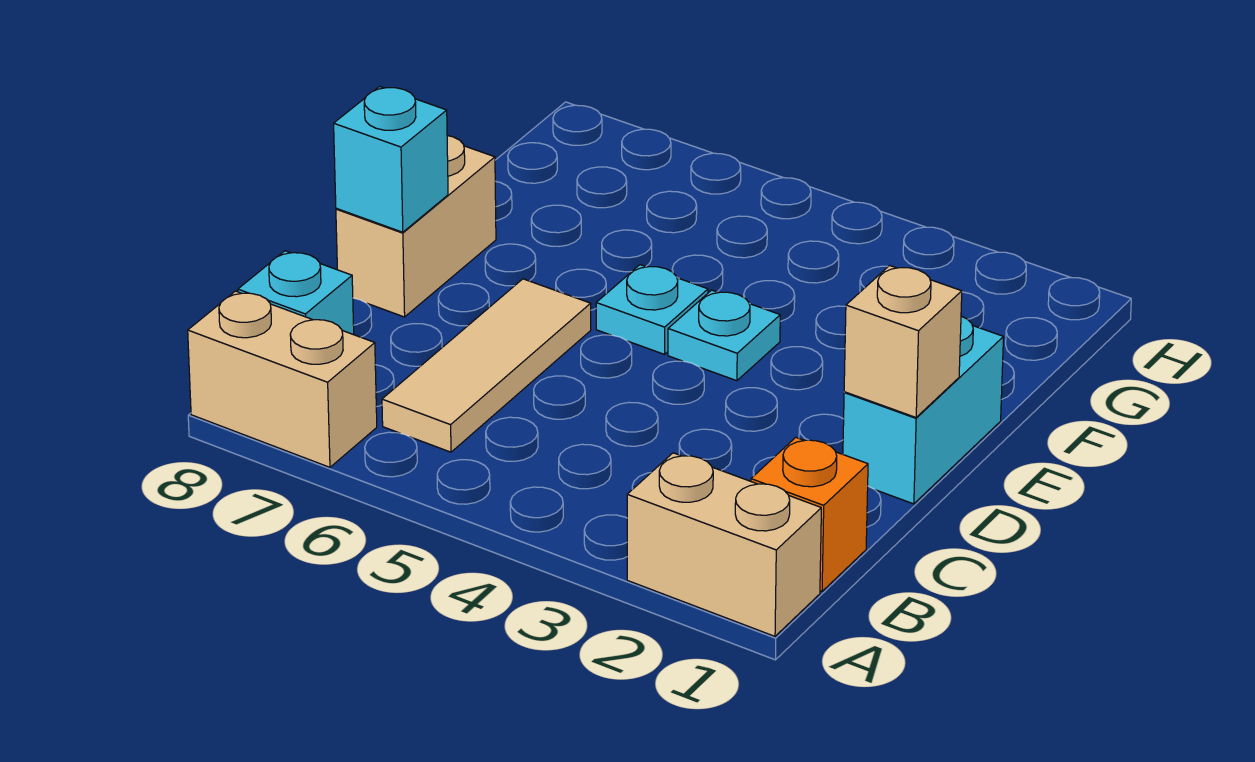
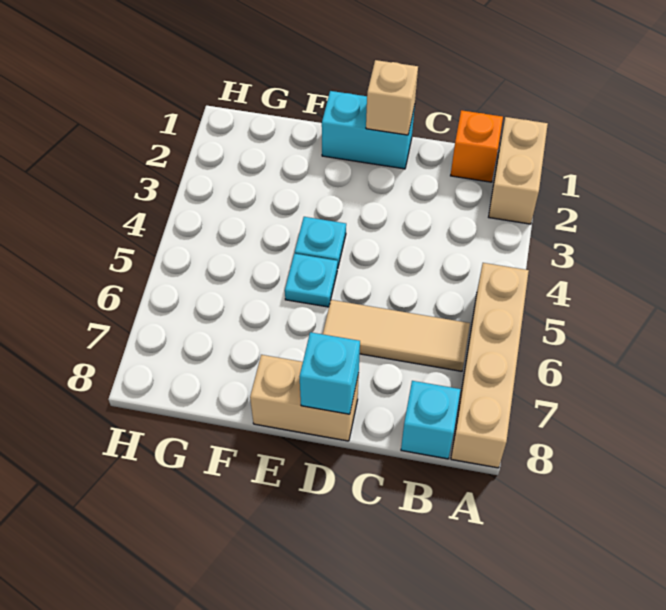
tan 1x2 brick [188,291,377,467] -> tan 1x4 brick [451,263,529,468]

